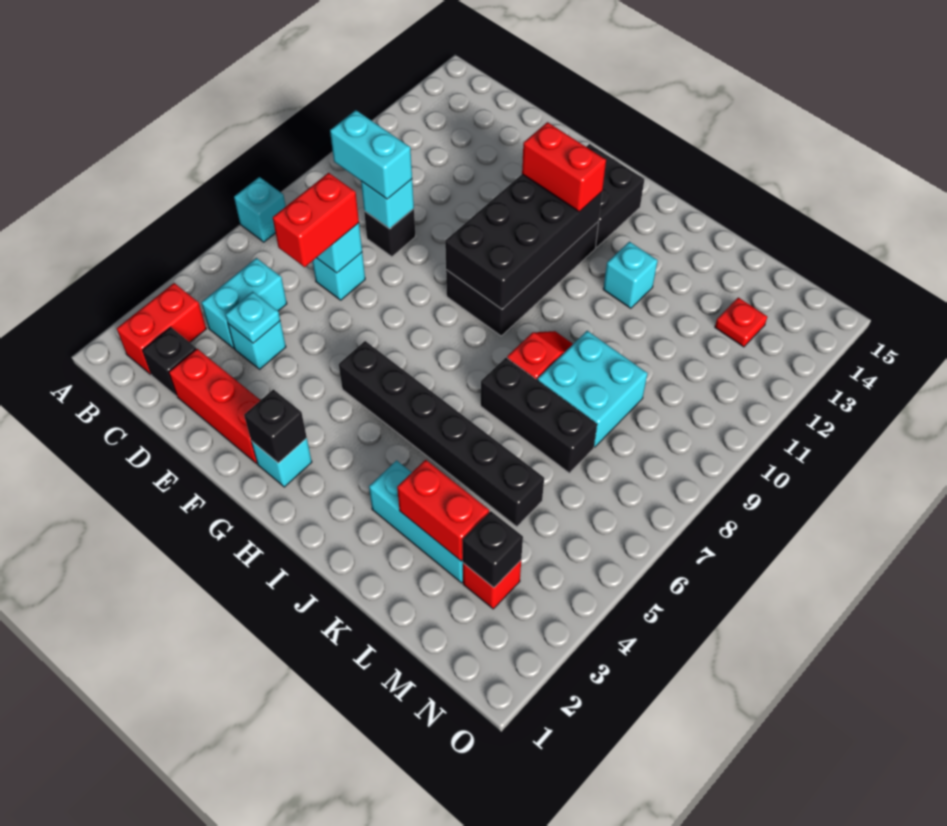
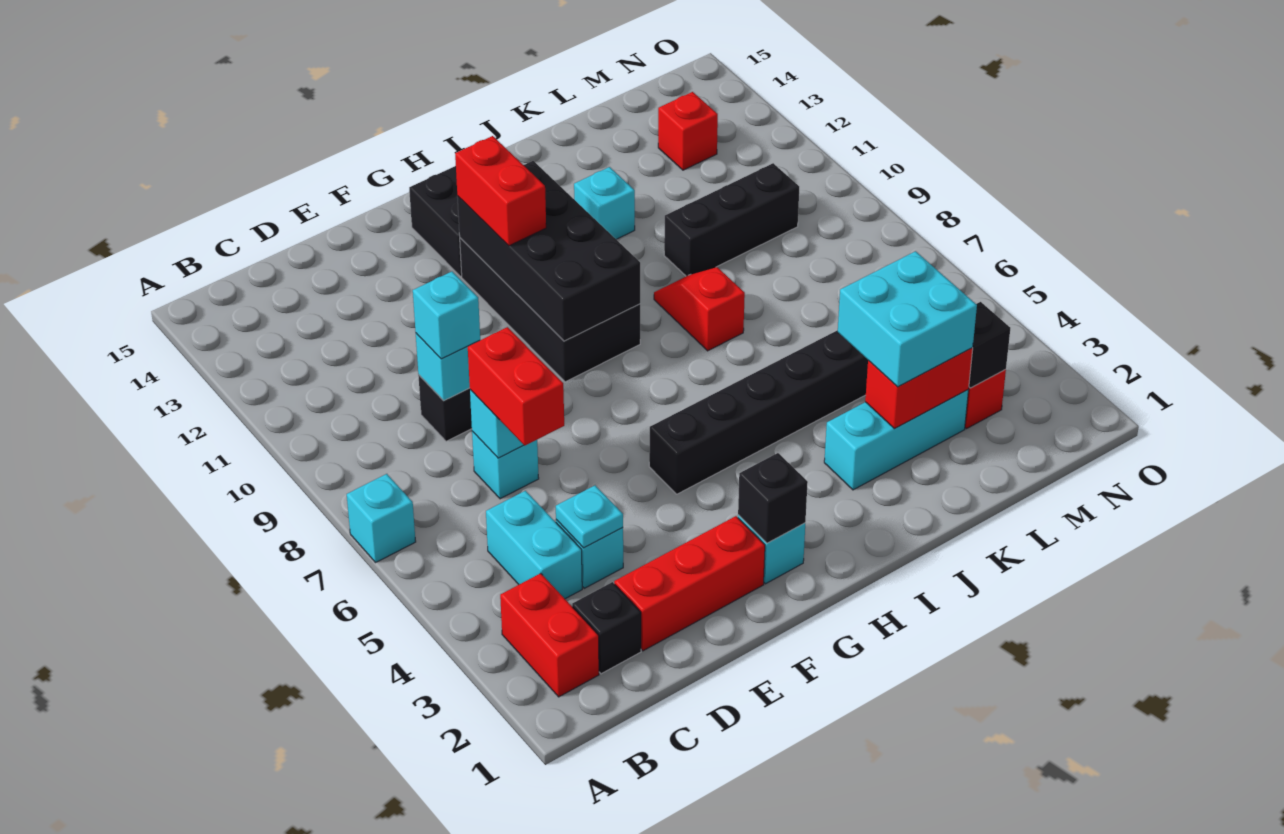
cyan 1x2 brick [330,110,412,199] -> cyan 1x1 brick [413,272,480,359]
red 1x2 brick [522,122,606,212] -> red 1x2 brick turned to [455,136,546,246]
black 1x3 brick [481,358,597,473] -> black 1x3 brick moved to [664,163,799,276]
cyan 2x2 brick [537,331,648,447] -> cyan 2x2 brick moved to [838,251,977,387]
red 1x1 plate [715,297,767,347] -> red 1x1 brick [658,92,718,170]

